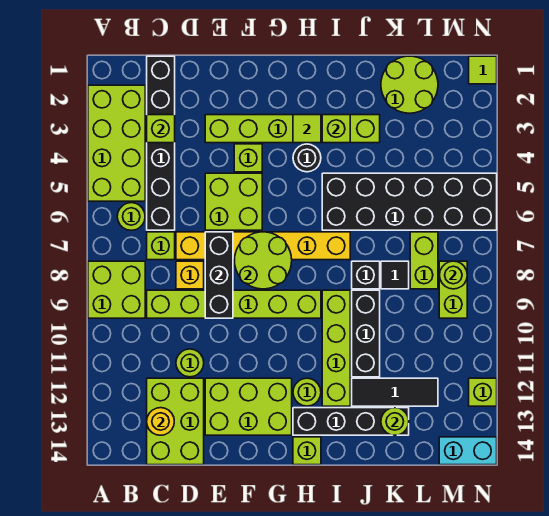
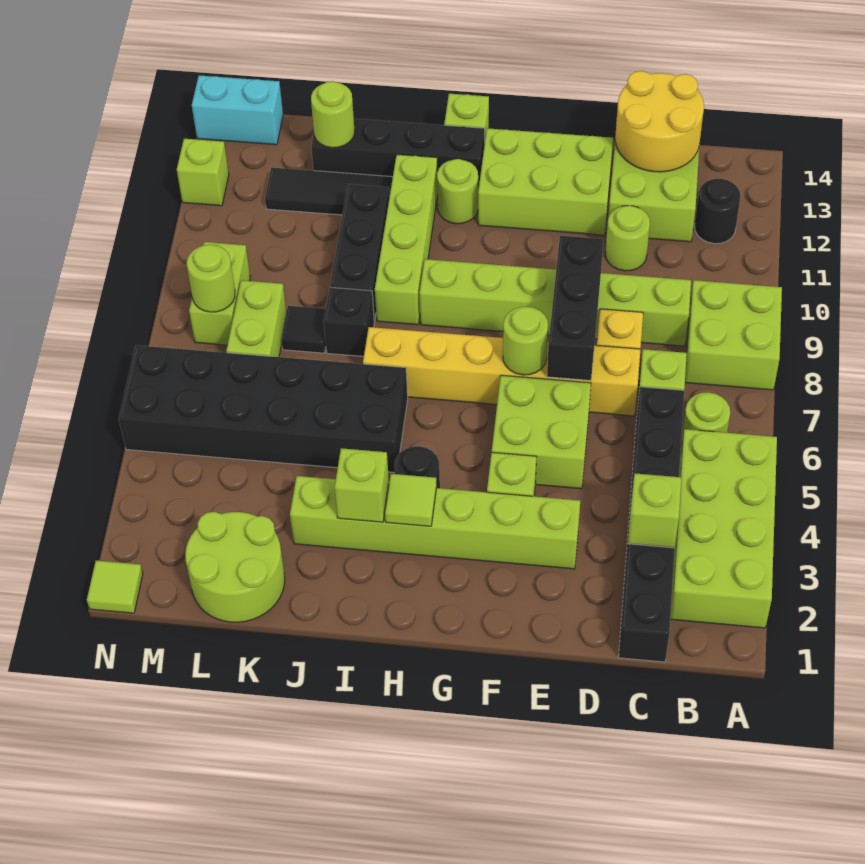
none -> black 1x1 round brick [695,178,741,244]
yellow 1x1 round brick [147,408,174,435] -> yellow 2x2 round brick [615,71,704,172]
lime 2x2 round brick [235,232,292,289] -> lime 1x1 round brick [503,307,548,375]

